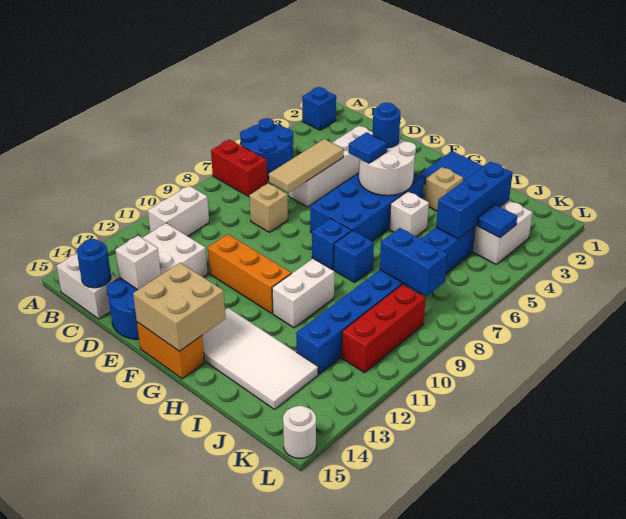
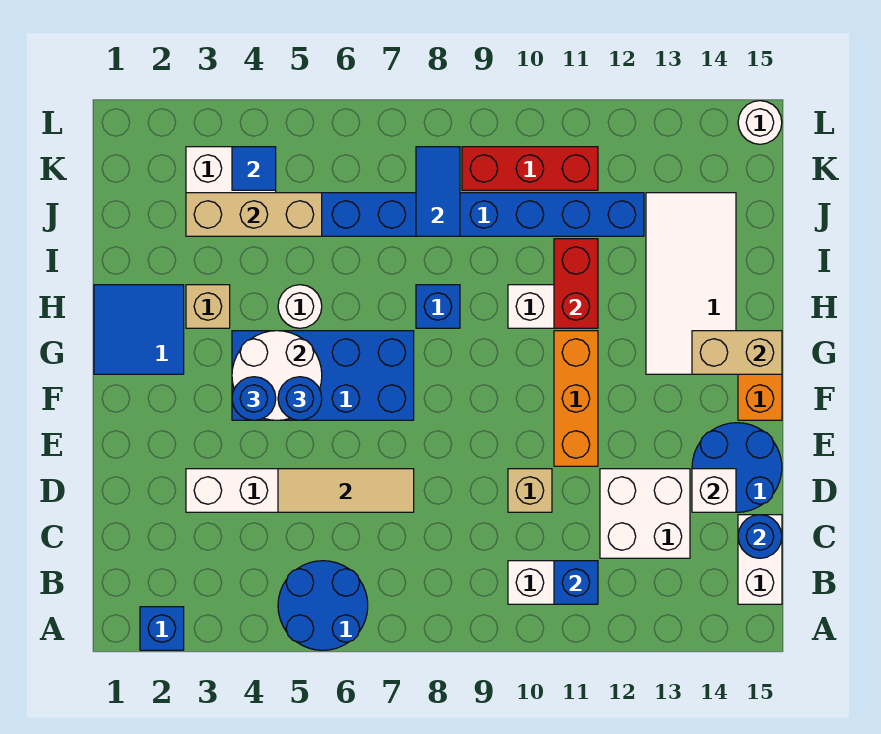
red 1x2 brick [211,140,267,197] -> red 1x2 brick moved to [554,239,598,328]
tan 1x1 brick [249,183,288,232] -> tan 1x1 brick moved to [508,469,552,512]
blue 1x1 tile [348,132,387,163] -> blue 1x1 round brick [278,377,322,420]
tan 2x2 brick [133,263,225,351] -> tan 1x2 brick [692,331,782,374]
blue 1x1 brick [312,218,351,270] -> blue 1x1 brick moved to [554,561,598,604]
white 1x1 brick [389,192,429,236] -> white 1x1 round brick [278,285,322,328]
blue 1x3 brick [436,162,513,239] -> tan 1x3 brick [186,193,322,236]
blue 1x2 brick [380,228,448,296] -> blue 1x2 tile [416,147,460,236]

